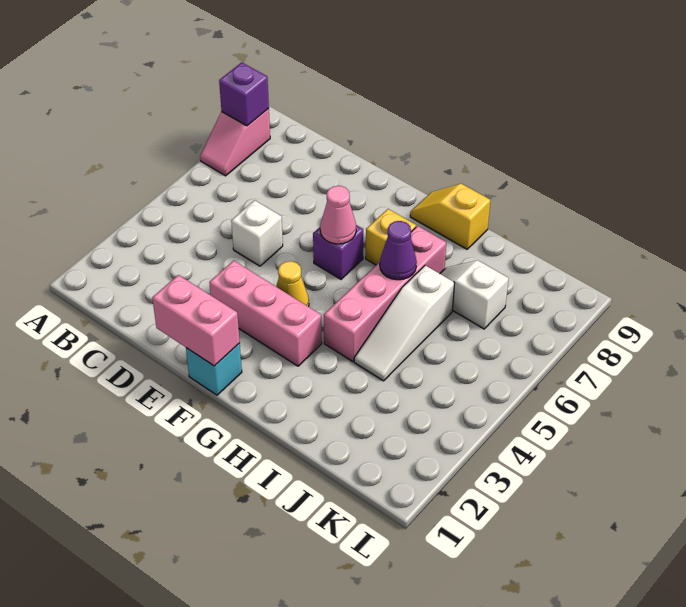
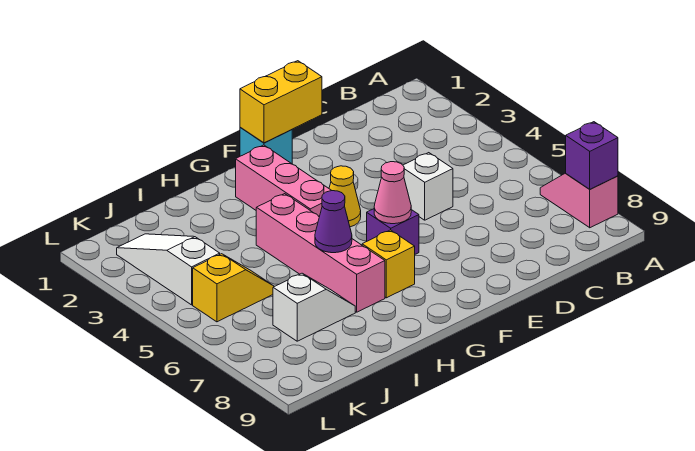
pink 1x2 brick [152,275,240,366] -> yellow 1x2 brick [240,61,322,143]
pink 1x3 brick [209,261,322,366] -> pink 1x3 brick turned to [236,145,332,217]
yellow 1x2 slope [410,184,490,249] -> yellow 1x2 slope moved to [193,254,274,322]
white 1x3 slope [354,265,455,381] -> white 1x3 slope moved to [117,234,220,305]

